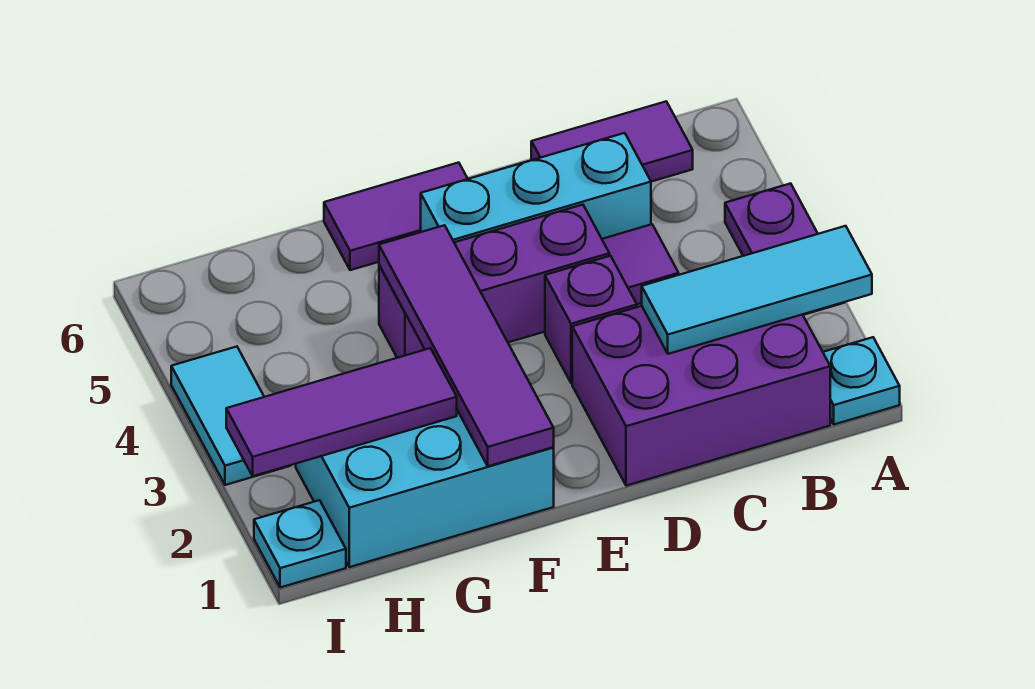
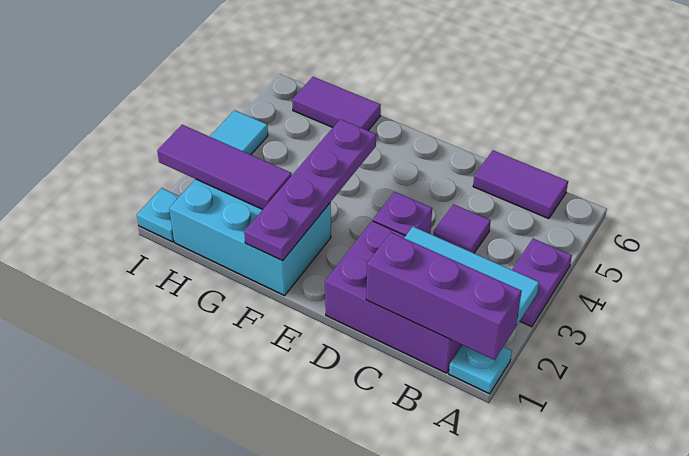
cyan 1x3 brick [421,133,651,242] -> none
purple 1x3 brick [379,205,609,358] -> purple 1x3 brick moved to [366,233,522,360]
purple 1x2 tile [324,163,468,270] -> purple 1x2 tile moved to [292,77,381,130]
purple 1x4 tile [379,225,554,466] -> purple 1x4 plate [244,119,376,261]

